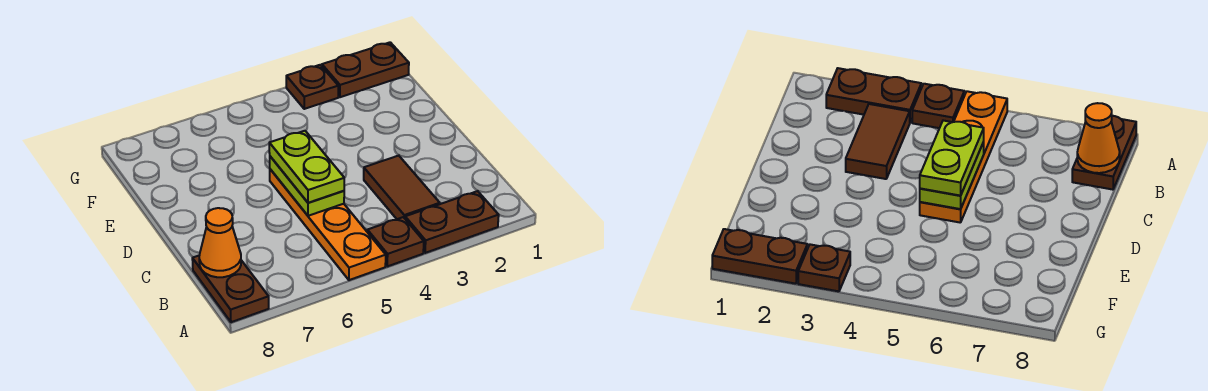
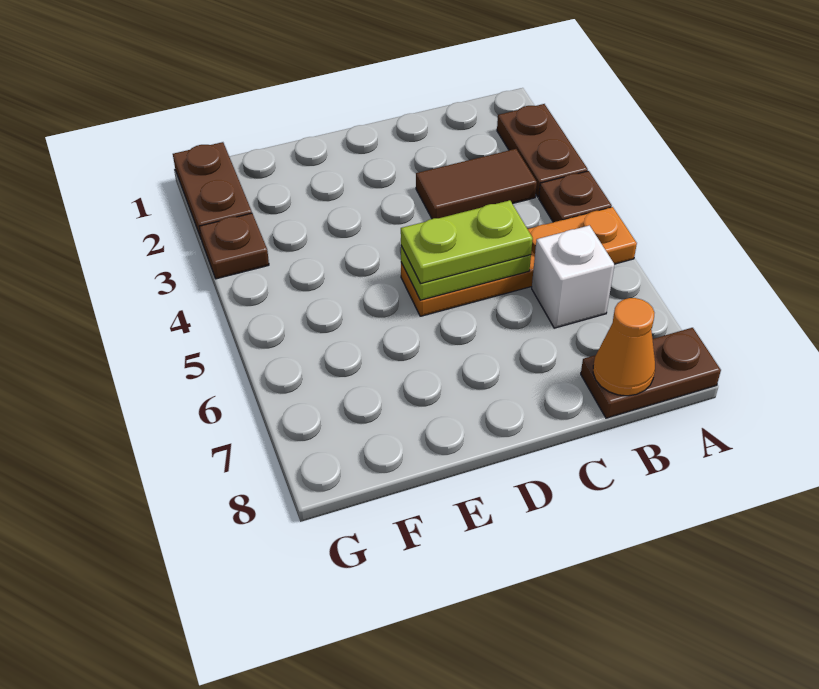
none -> white 1x1 brick [532,225,614,328]

